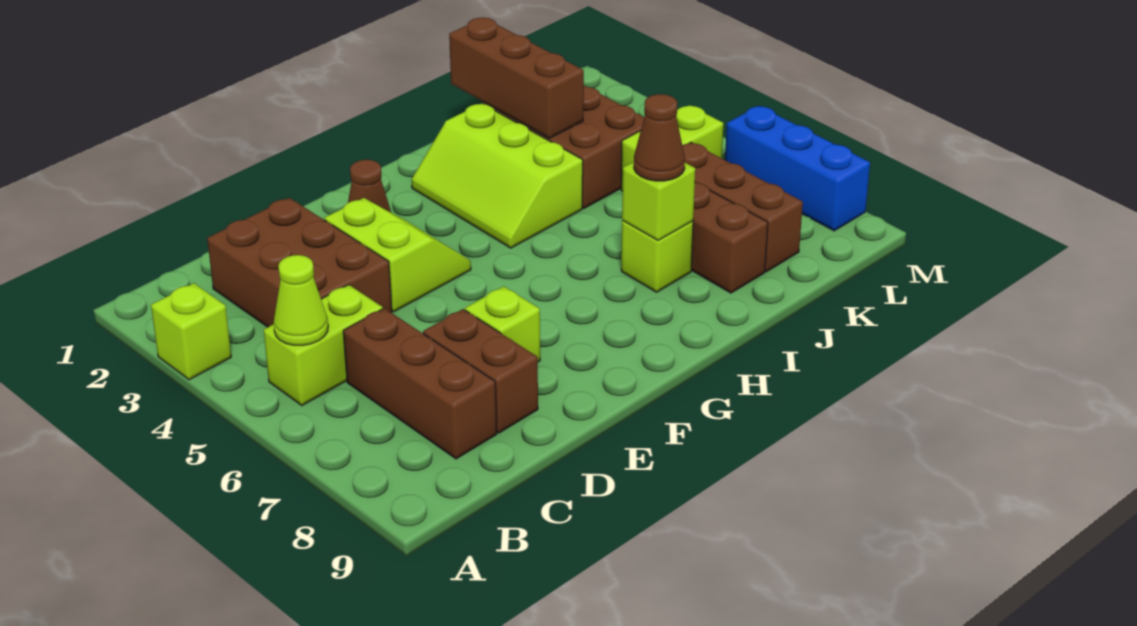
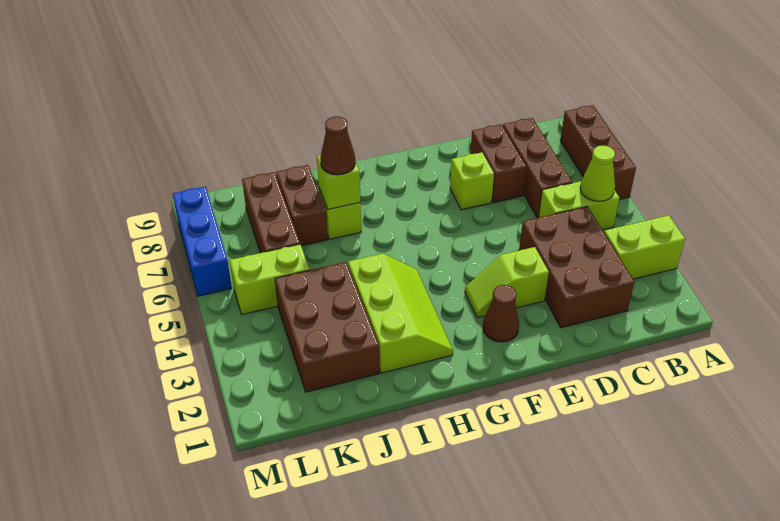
lime 1x1 brick [151,283,231,380] -> lime 1x2 brick [604,215,685,279]
lime 2x2 slope [324,198,471,312] -> lime 1x2 slope [465,247,549,318]
brown 1x3 brick [449,17,584,138] -> brown 1x3 brick moved to [560,105,636,200]

